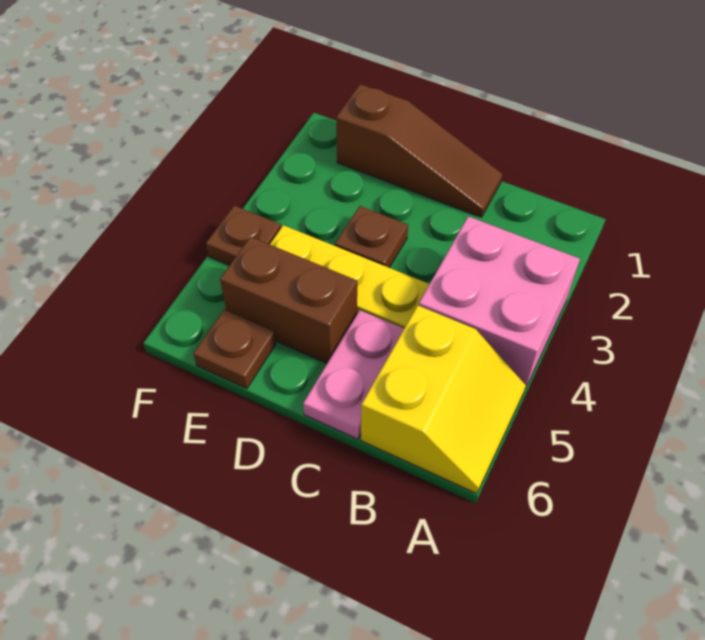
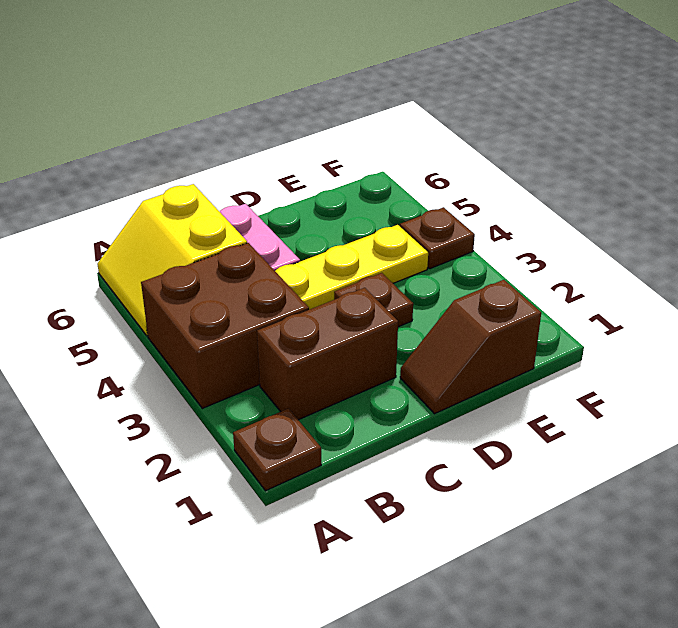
pink 2x2 brick [419,216,580,389] -> brown 2x2 brick [141,243,309,408]
brown 1x3 slope [336,84,503,217] -> brown 1x2 slope [400,280,541,414]
brown 1x2 brick [220,237,357,363] -> brown 1x2 brick moved to [257,288,398,420]
brown 1x1 plate [193,310,276,389] -> brown 1x1 plate moved to [233,409,321,491]

